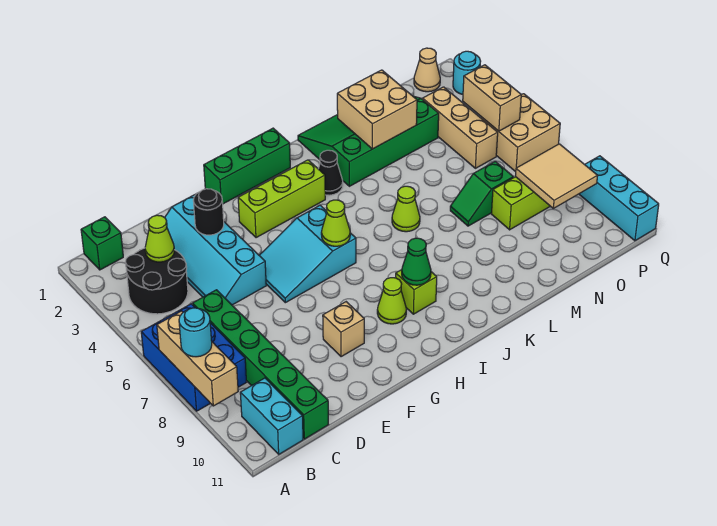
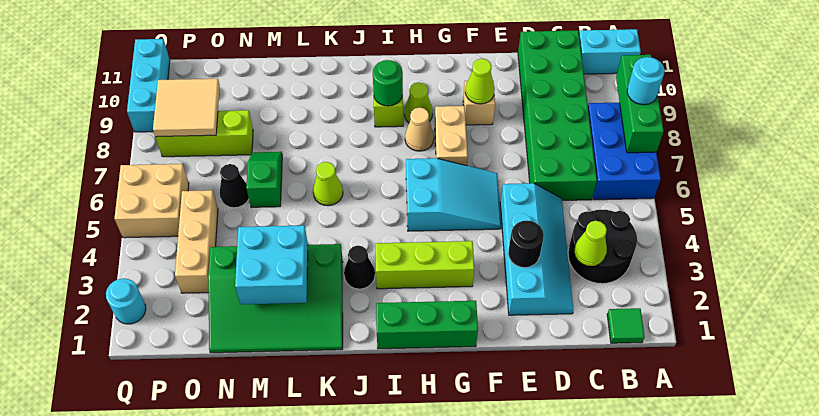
tan 1x3 brick [157,311,238,406] -> green 1x3 brick [616,55,664,153]
green 1x1 brick [81,217,123,270] -> green 1x1 tile [607,308,645,343]
cyan 1x2 brick [240,378,303,454] -> cyan 1x2 brick turned to [579,29,641,74]
green 1x6 brick [193,290,328,439] -> green 2x6 brick [518,30,597,200]
lime 1x1 cone [321,200,350,246] -> lime 1x1 cone moved to [465,59,495,104]
green 1x1 cone [402,238,431,285] -> green 1x1 round brick [373,60,403,106]
tan 2x2 brick [337,70,417,149] -> cyan 2x2 brick [235,225,308,304]
green 1x2 slope [450,161,513,226] -> green 1x2 slope turned to [246,152,282,207]
none -> black 1x1 cone [220,164,249,208]
tan 1x1 cone [414,48,440,92] -> tan 1x1 cone moved to [405,107,434,151]
tan 1x2 brick [463,65,521,131] -> tan 1x2 brick moved to [435,106,468,166]

